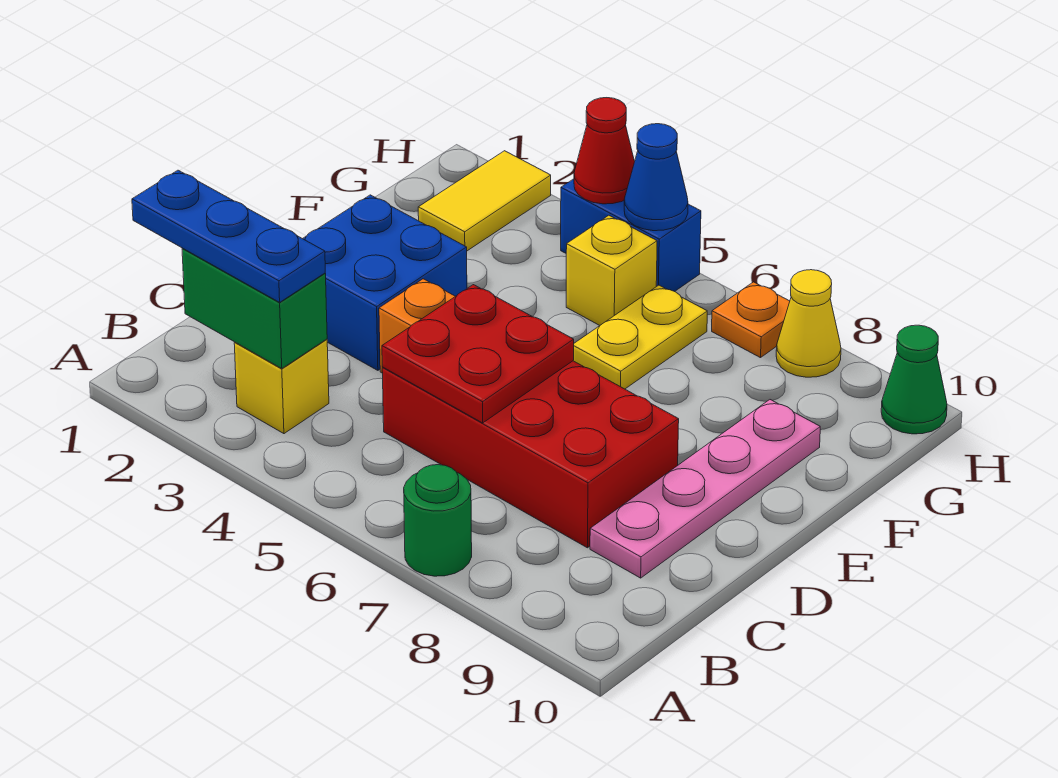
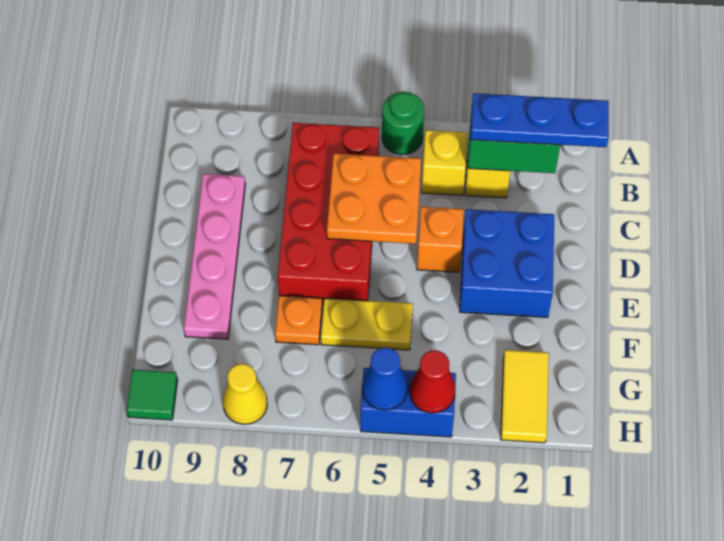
green 1x1 round brick [404,465,472,576] -> green 1x1 round brick moved to [382,92,424,155]
red 2x4 brick [382,361,679,548] -> red 2x4 brick turned to [278,123,379,304]
red 2x2 plate [382,285,574,423] -> orange 2x2 plate [327,154,421,244]
yellow 1x2 plate [573,285,707,389] -> yellow 1x2 plate turned to [321,298,413,350]
yellow 1x1 brick [566,215,657,325] -> yellow 1x1 brick moved to [422,130,467,195]
orange 1x1 plate [712,282,790,358] -> orange 1x1 plate moved to [275,296,322,345]
green 1x1 cone [881,325,947,434] -> green 1x1 tile [127,370,178,420]

